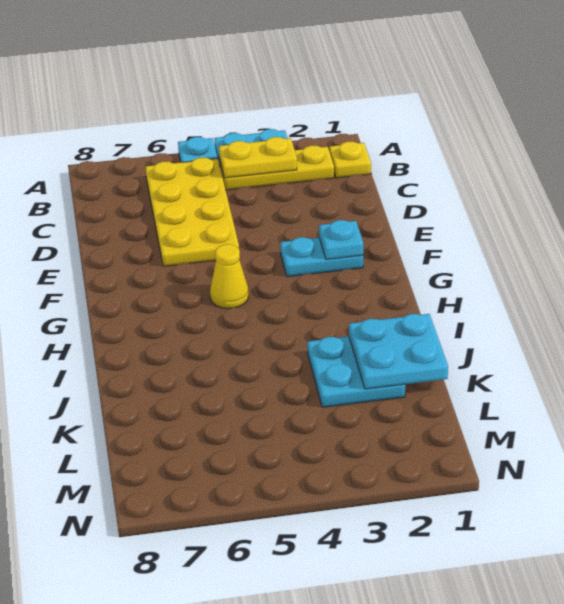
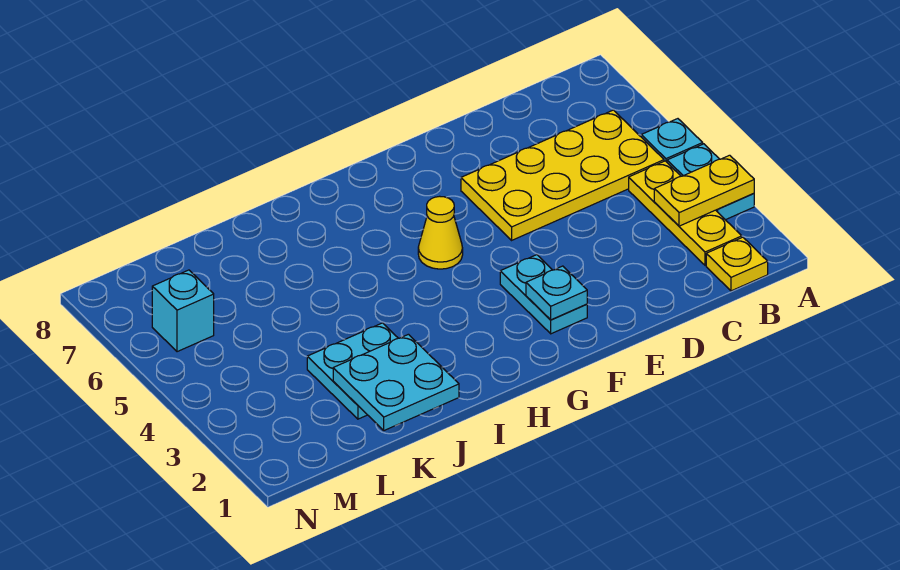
yellow 1x2 plate [219,137,297,178] -> yellow 1x2 plate turned to [654,155,754,226]
none -> cyan 1x1 brick [152,270,214,352]

